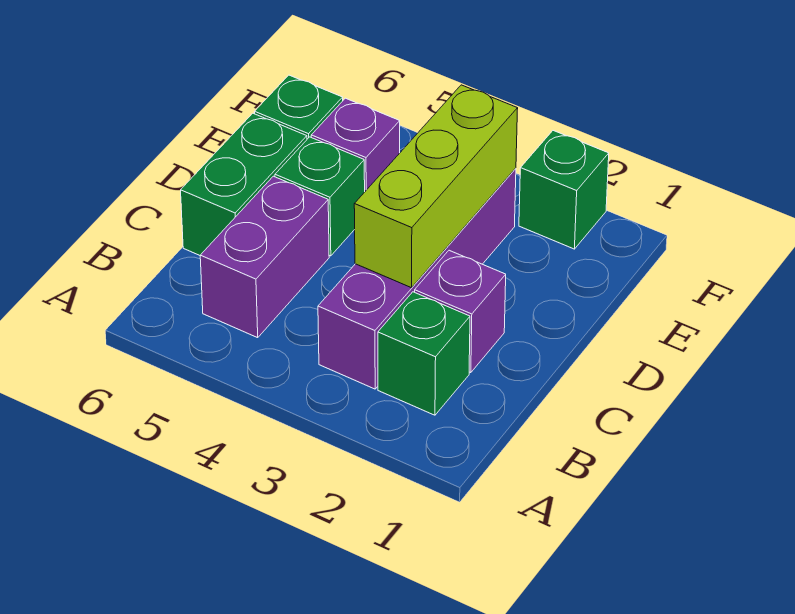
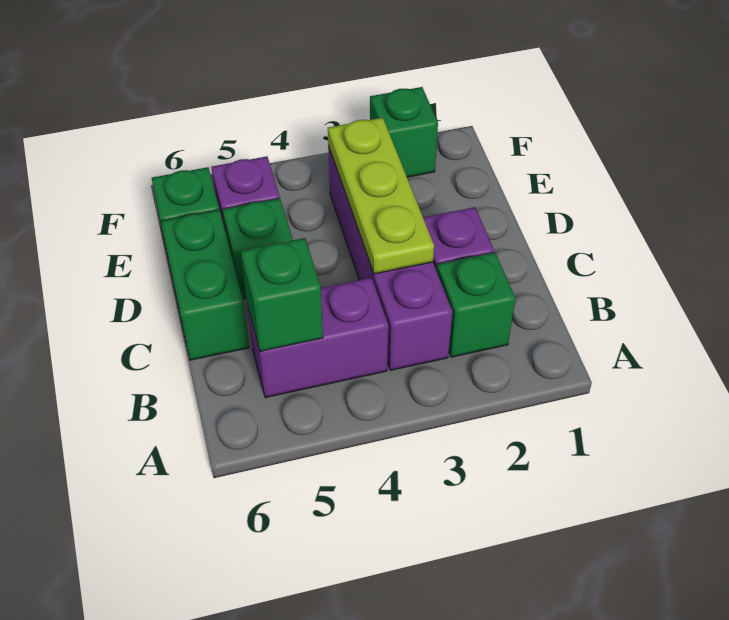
purple 1x2 brick [200,176,329,338] -> purple 1x2 brick turned to [247,278,388,398]
none -> green 1x1 brick [241,238,323,351]
lime 1x3 brick [354,85,518,288] -> lime 1x3 plate [328,118,434,274]

